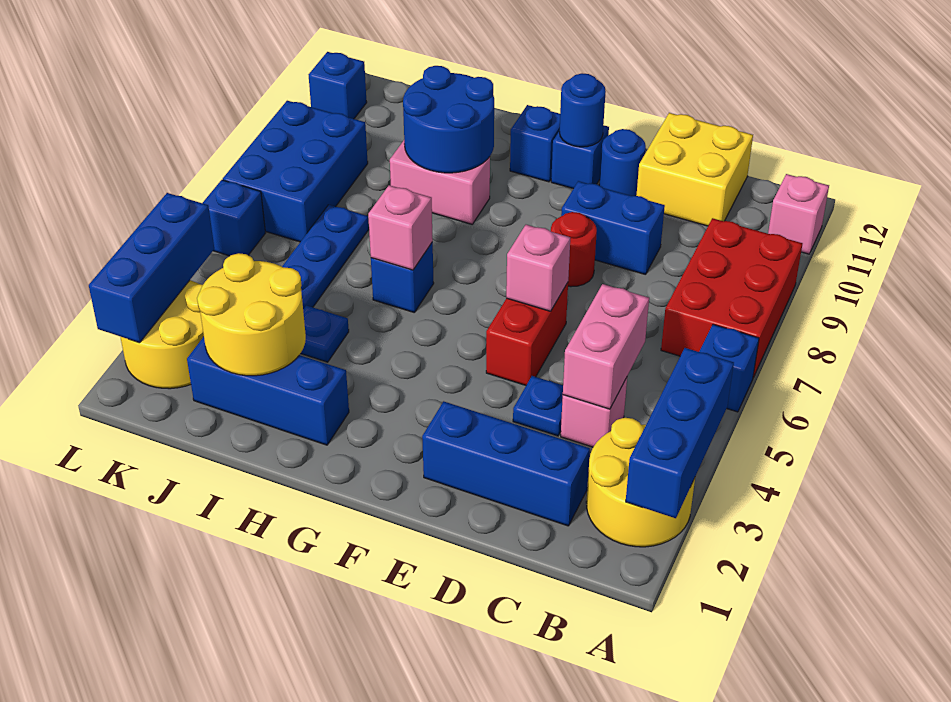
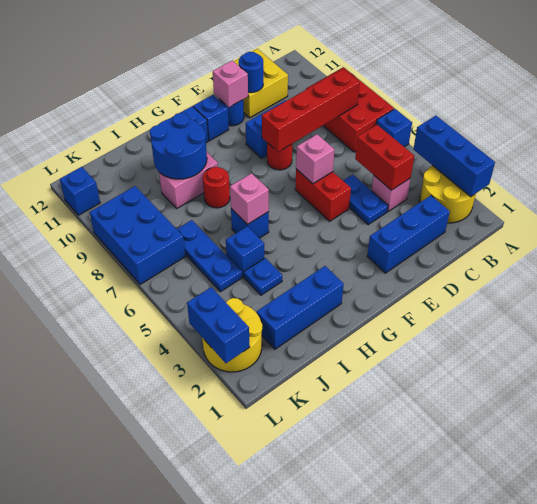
pink 1x1 brick [768,174,829,254] -> pink 1x1 brick moved to [213,61,248,107]
none -> red 1x4 brick [262,69,360,152]
pink 1x2 brick [563,284,649,409] -> red 1x2 brick [355,125,414,190]
blue 1x1 plate [513,376,563,436] -> blue 1x2 plate [343,174,388,225]
blue 1x1 round brick [560,73,606,147] -> blue 1x1 round brick moved to [238,52,263,92]
none -> red 1x1 round brick [203,167,230,208]
yellow 2x2 round brick [197,253,306,376] -> none
blue 1x3 brick [89,193,214,343] -> blue 1x2 brick [187,287,250,363]
blue 1x1 brick [203,180,265,256] -> blue 1x1 brick moved to [226,226,264,277]

